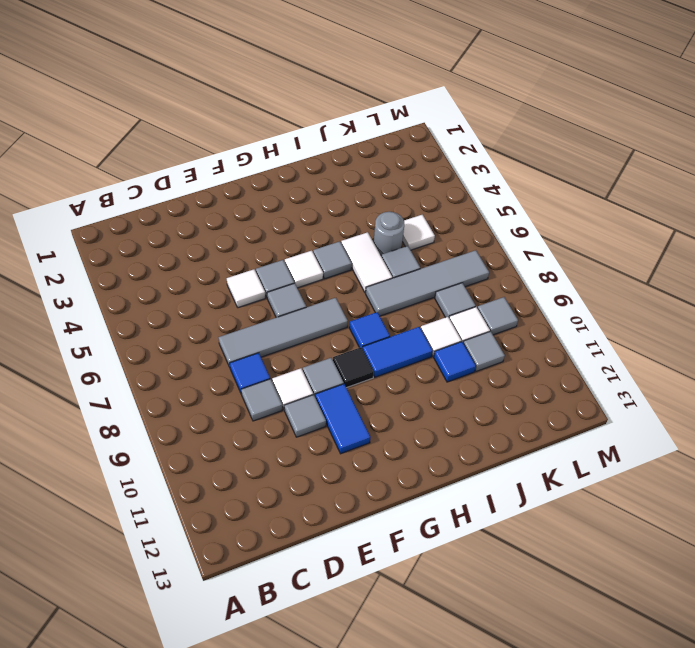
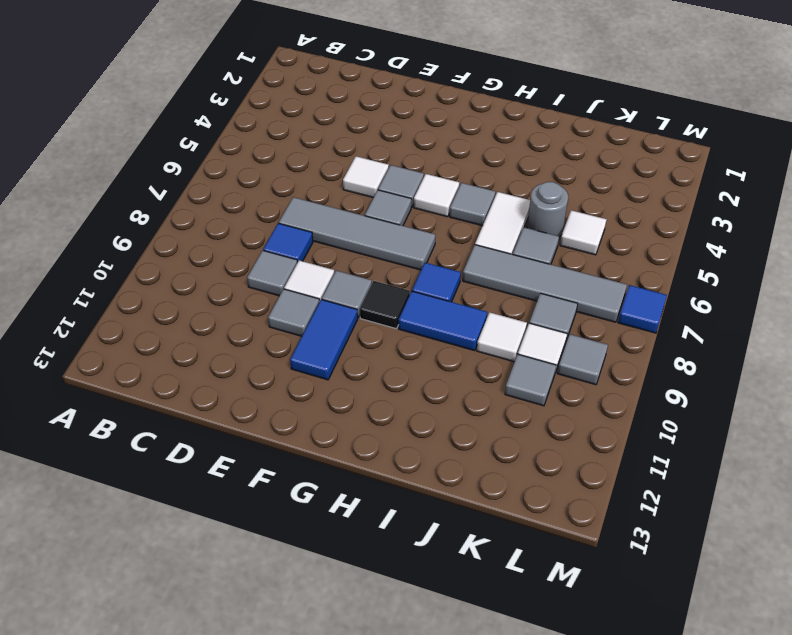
blue 1x1 tile [434,342,476,382] -> blue 1x1 tile moved to [618,285,667,333]

